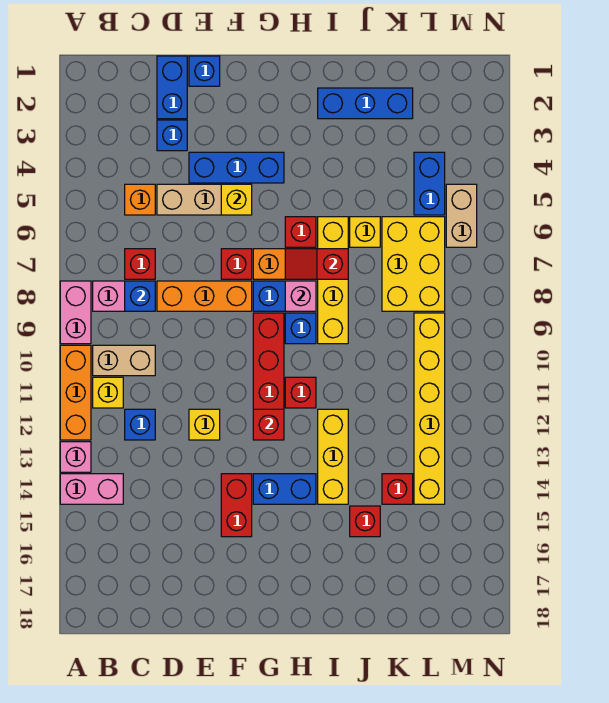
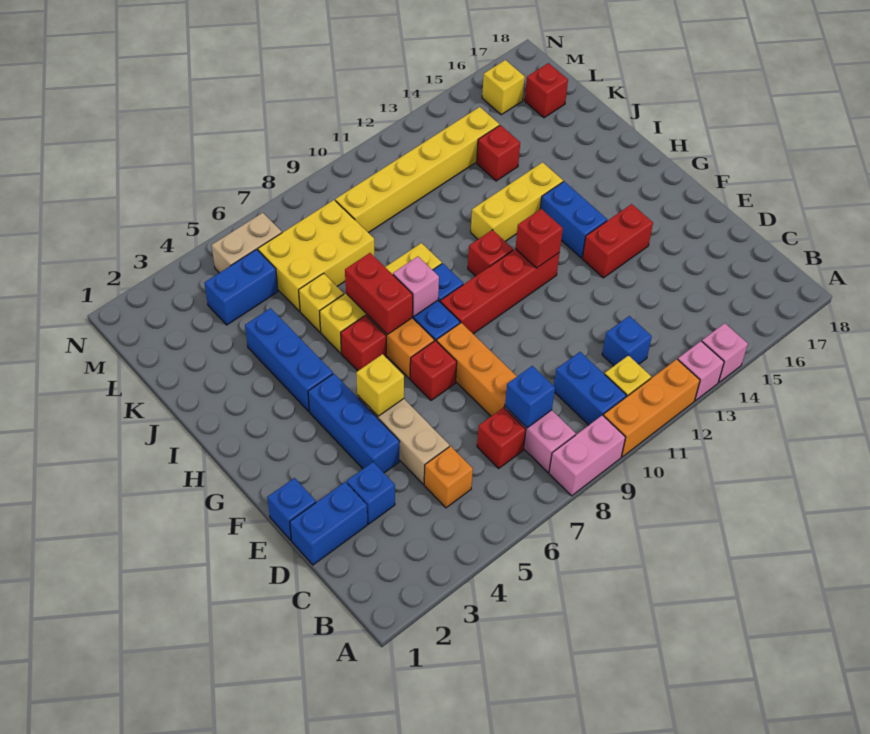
pink 1x2 brick [60,474,123,504] -> pink 1x1 brick [702,323,748,382]
tan 1x2 brick [93,345,155,376] -> blue 1x2 brick [554,352,626,425]
yellow 1x1 brick [189,409,220,440] -> yellow 1x1 brick moved to [482,60,525,115]
red 1x2 slope [285,249,348,279] -> red 1x2 brick [345,253,413,335]
blue 1x3 brick [318,88,413,119] -> blue 1x3 brick moved to [245,308,333,411]
red 1x1 brick [350,506,380,537] -> red 1x1 brick moved to [525,63,568,118]

